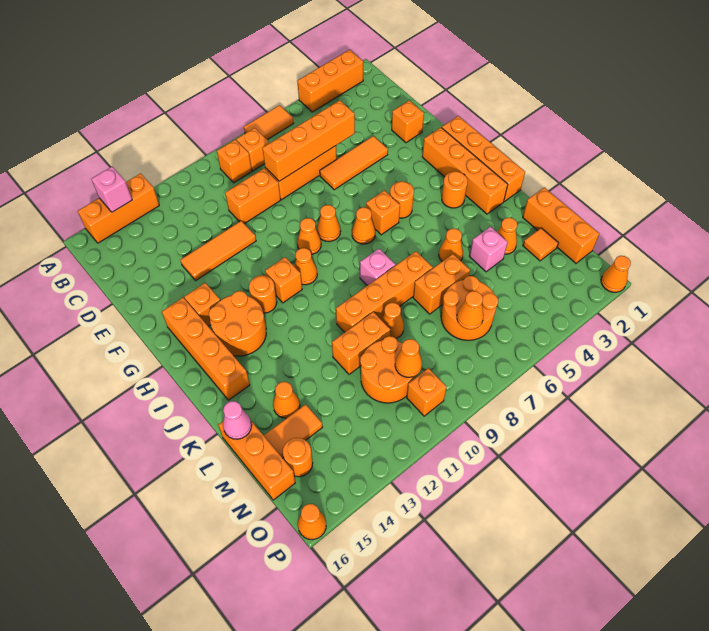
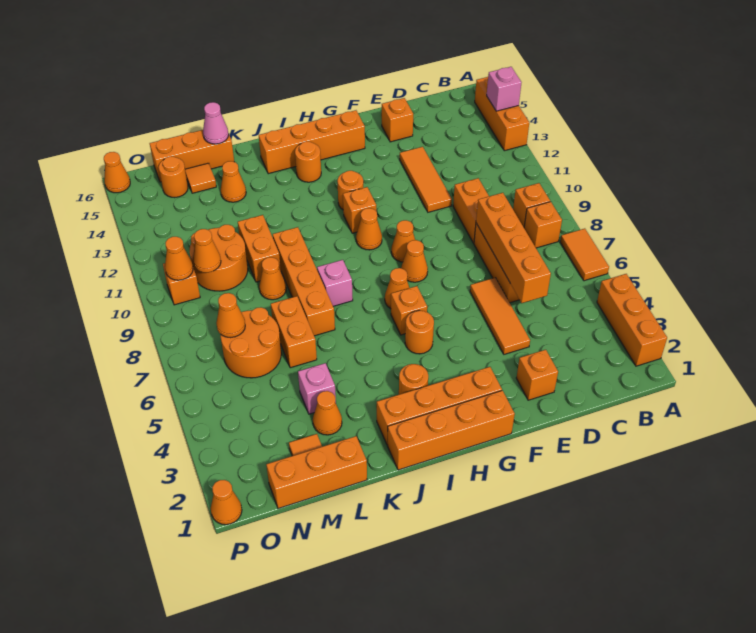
orange 1x1 brick [184,283,220,326] -> orange 1x1 brick moved to [382,98,413,142]
orange 2x2 round brick [209,291,266,356] -> orange 1x1 round brick [295,141,321,182]
orange 1x1 cone [439,229,463,261] -> orange 1x1 cone moved to [165,237,193,280]
orange 1x2 tile [264,404,323,458] -> orange 1x1 tile [185,163,216,193]

